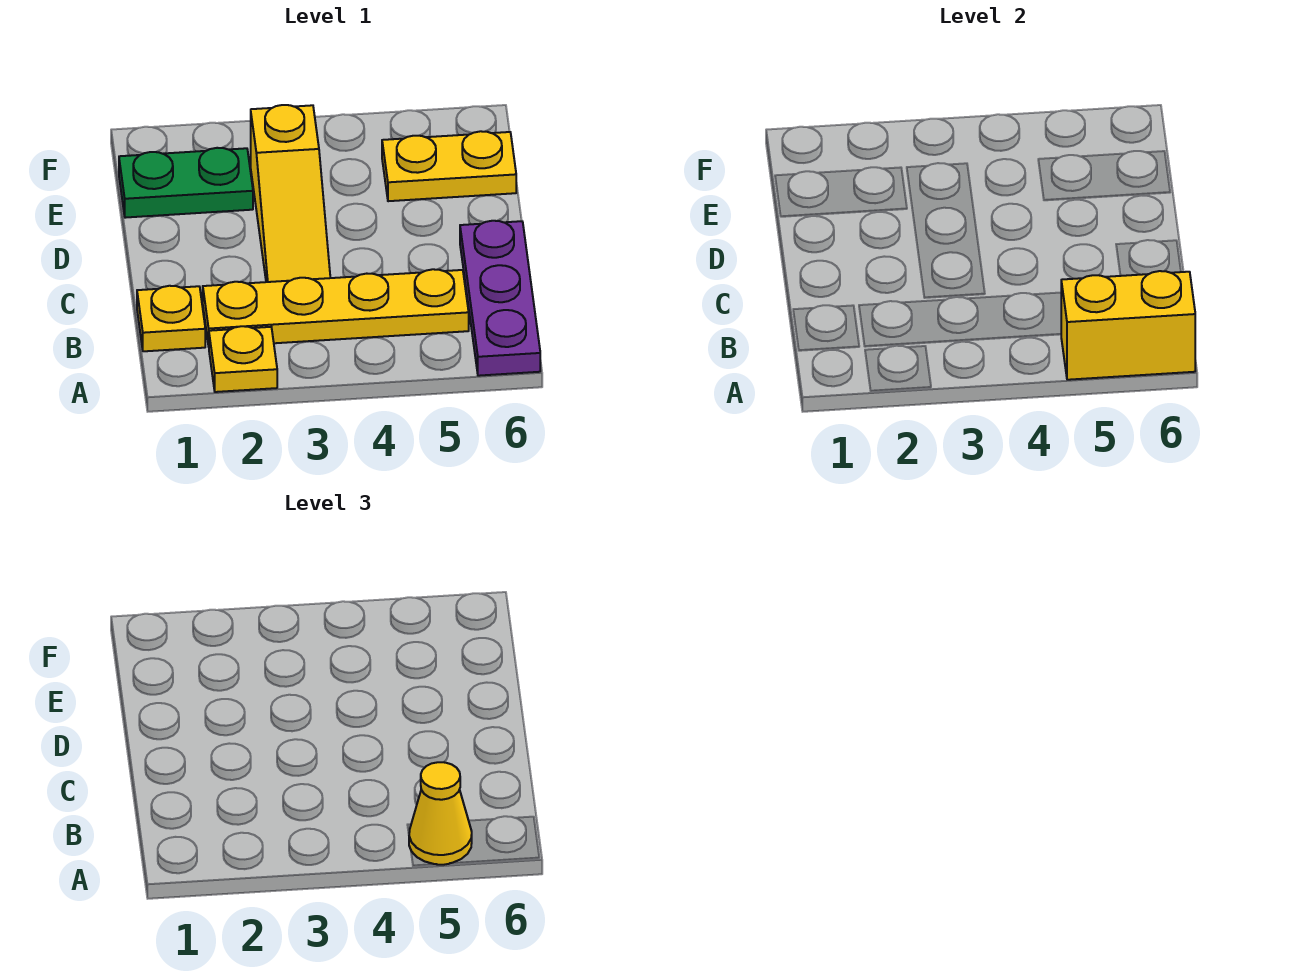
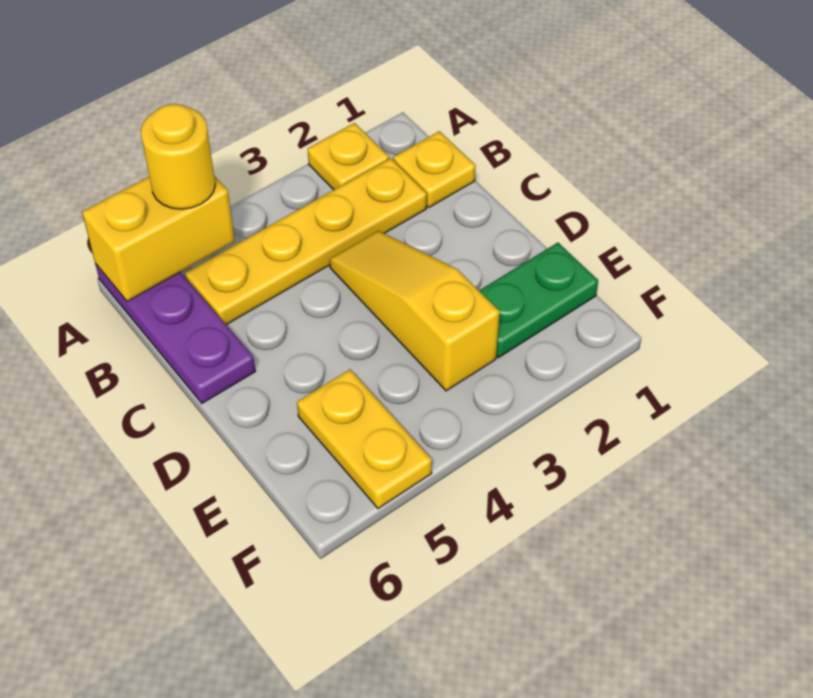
yellow 1x1 cone [409,762,472,865] -> yellow 1x1 round brick [141,104,215,209]
yellow 1x2 plate [382,131,516,201] -> yellow 1x2 plate turned to [297,370,432,509]

